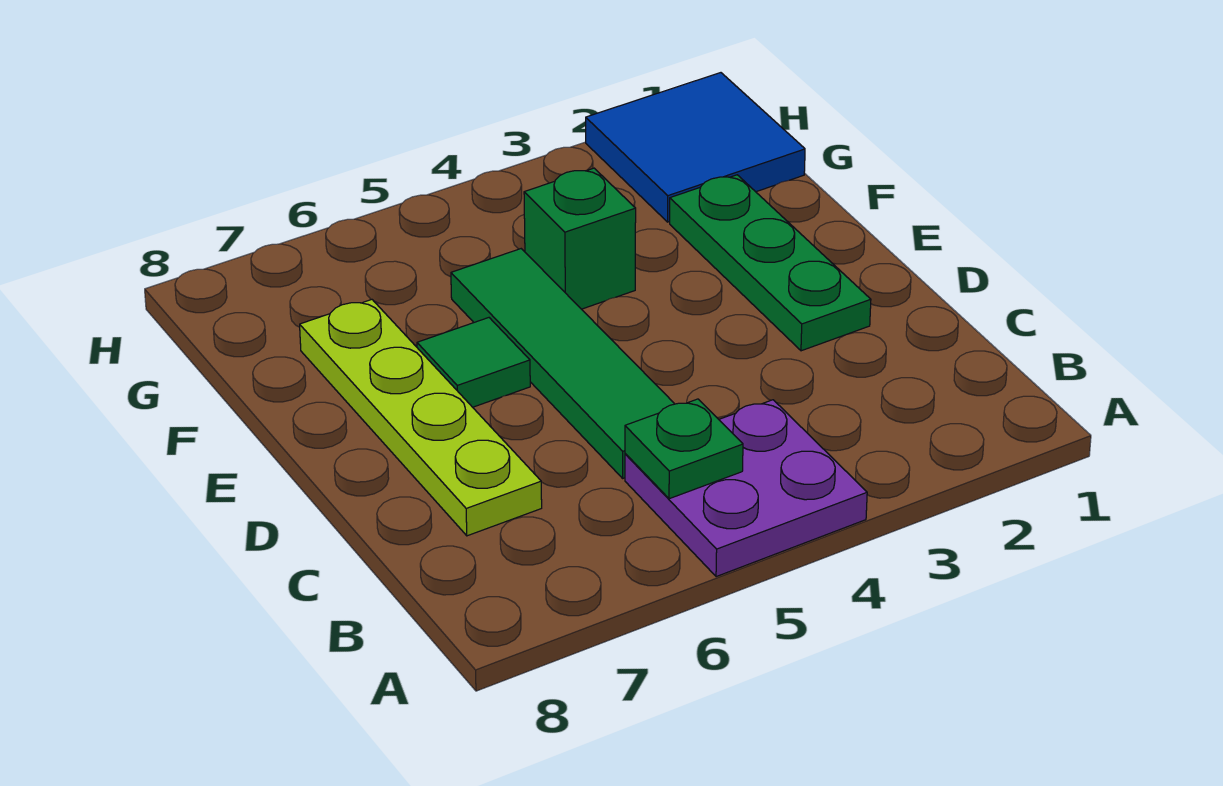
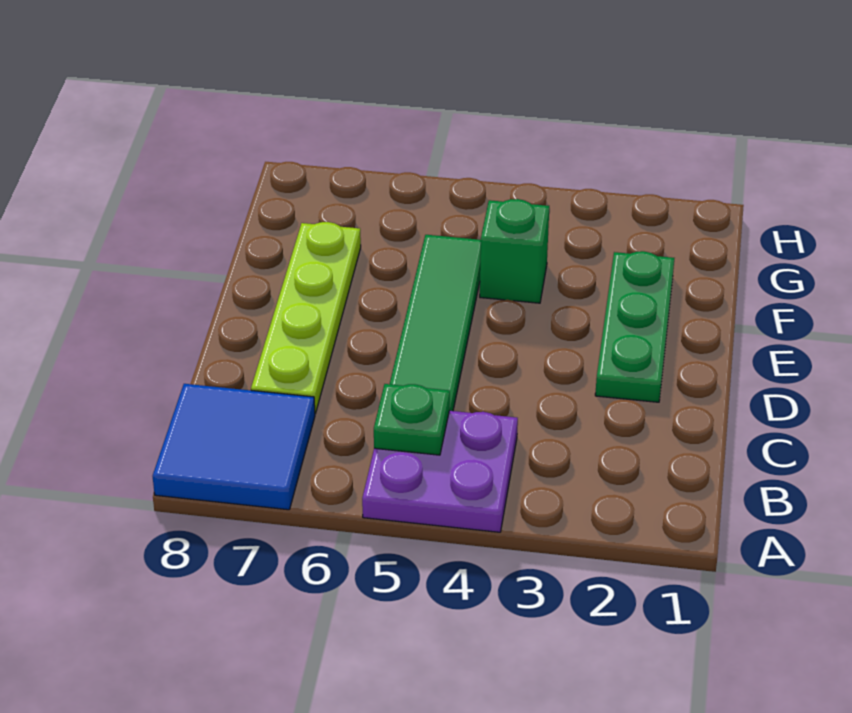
green 1x1 tile [417,318,530,407] -> none
blue 2x2 tile [586,73,805,222] -> blue 2x2 tile moved to [153,384,315,510]

